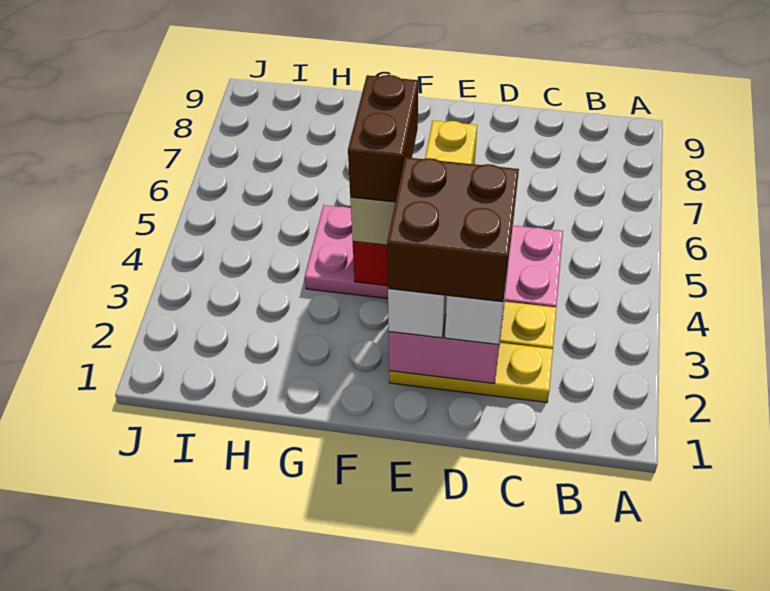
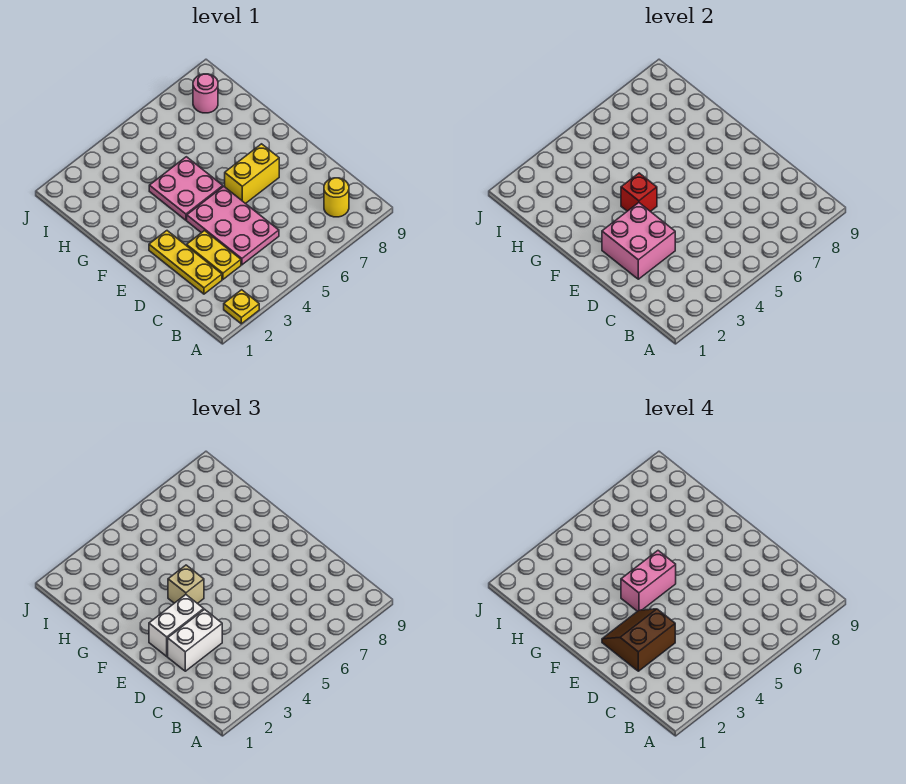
none -> yellow 1x1 plate [224,290,259,324]
none -> yellow 1x1 round brick [324,178,349,217]
brown 2x2 brick [387,157,519,302] -> brown 2x2 slope [602,609,675,671]
brown 1x2 brick [348,75,418,202] -> pink 1x2 brick [621,551,676,611]
none -> pink 1x1 round brick [193,74,218,113]

